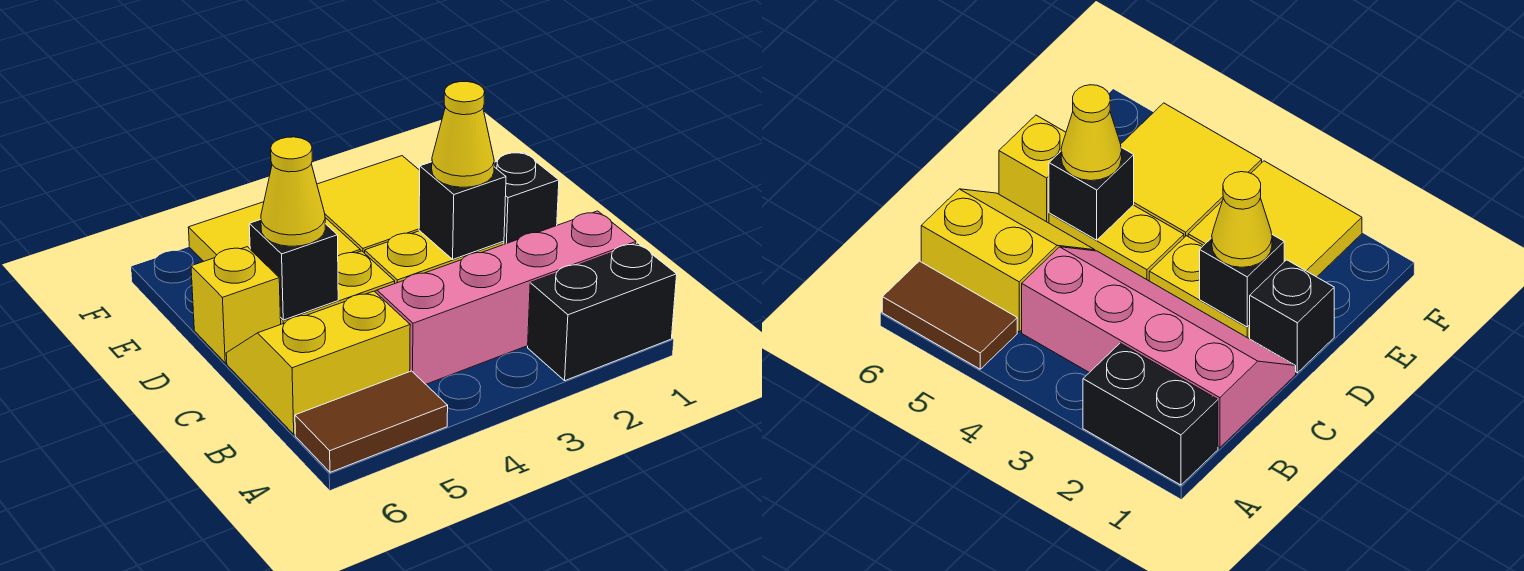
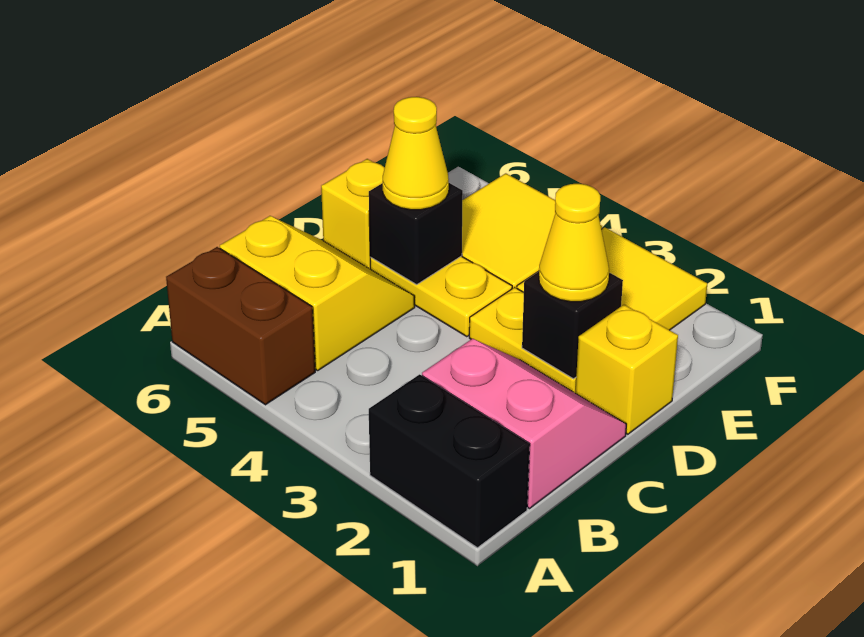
brown 1x2 tile [295,371,448,472] -> brown 1x2 brick [166,247,315,405]
pink 2x4 slope [375,211,636,384] -> pink 2x2 slope [422,339,626,509]
black 1x1 brick [494,152,559,244] -> yellow 1x1 brick [575,305,678,434]

